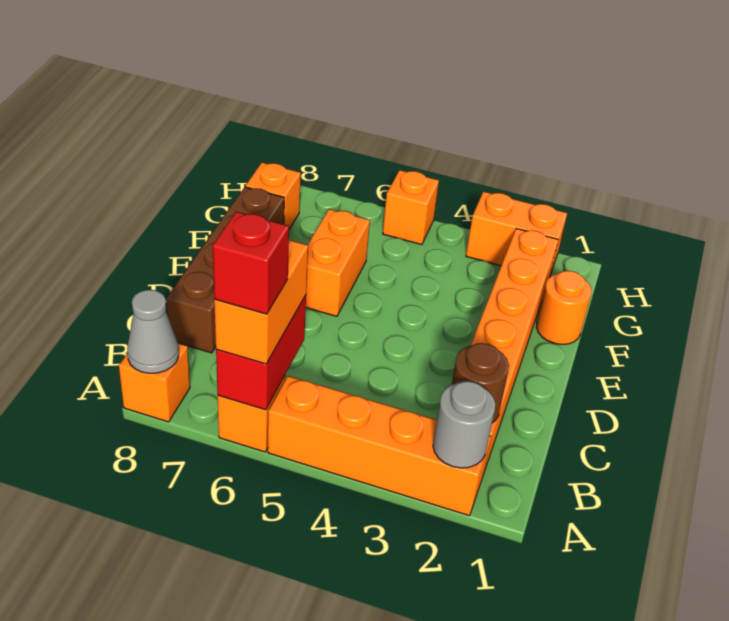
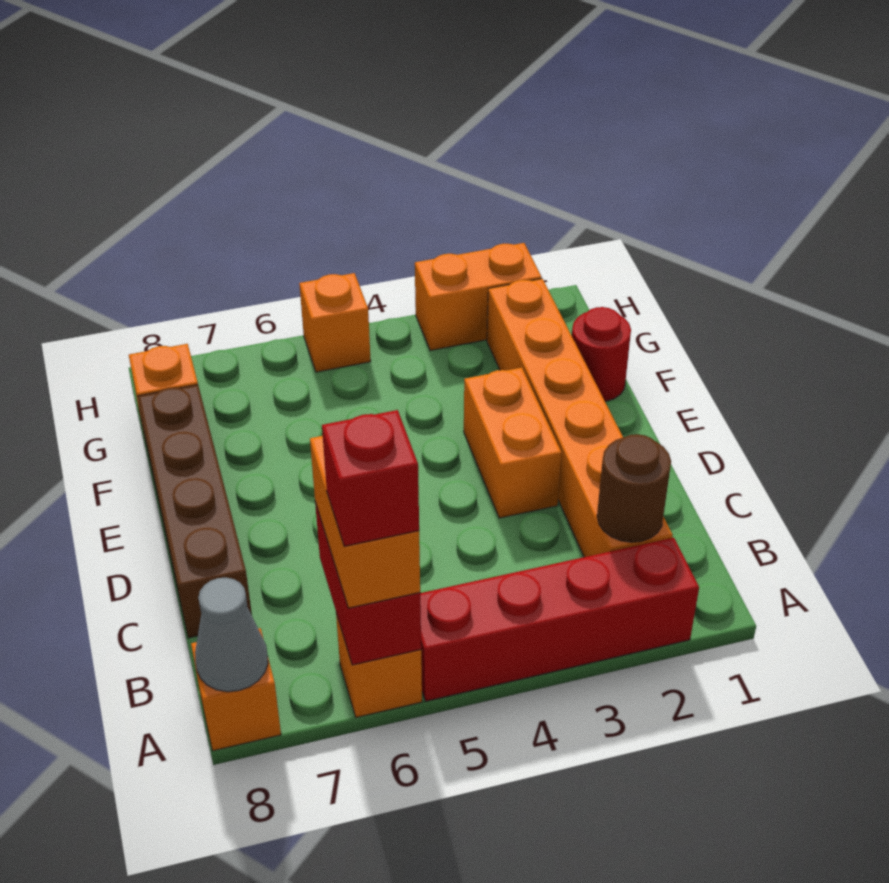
orange 1x4 brick [268,376,492,516] -> red 1x4 brick [420,538,699,701]
grey 1x1 round brick [433,381,495,468] -> none
orange 1x2 brick [306,209,370,316] -> orange 1x2 brick moved to [464,368,562,518]
orange 1x1 round brick [536,271,592,344] -> red 1x1 round brick [572,307,631,401]

